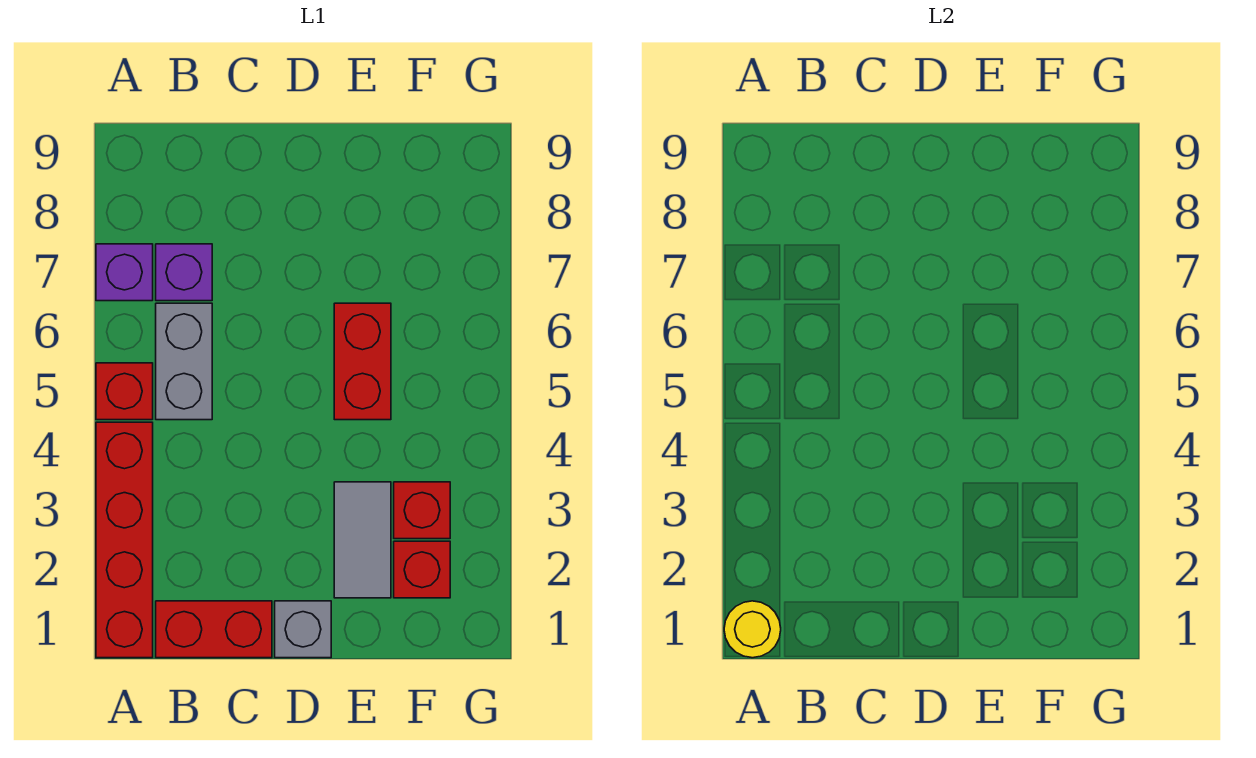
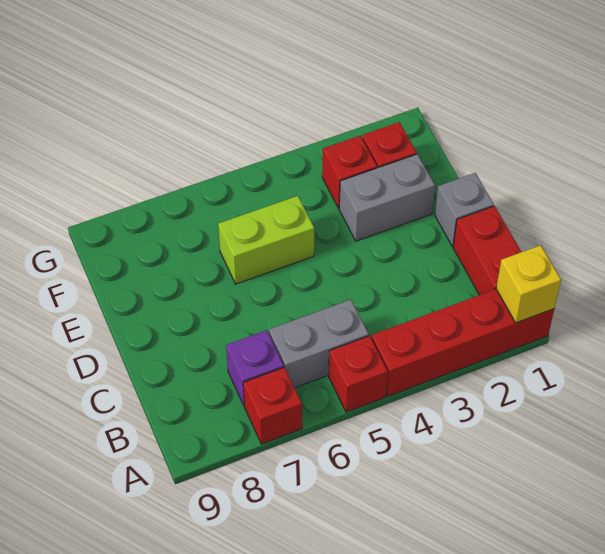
yellow 1x1 round brick [724,601,781,658] -> yellow 1x1 brick [496,245,561,323]
purple 1x1 brick [96,244,153,301] -> red 1x1 brick [243,367,302,444]
grey 1x2 tile [334,482,391,598] -> grey 1x2 brick [339,154,435,241]
red 1x2 brick [334,303,391,420] -> lime 1x2 brick [218,196,314,284]

